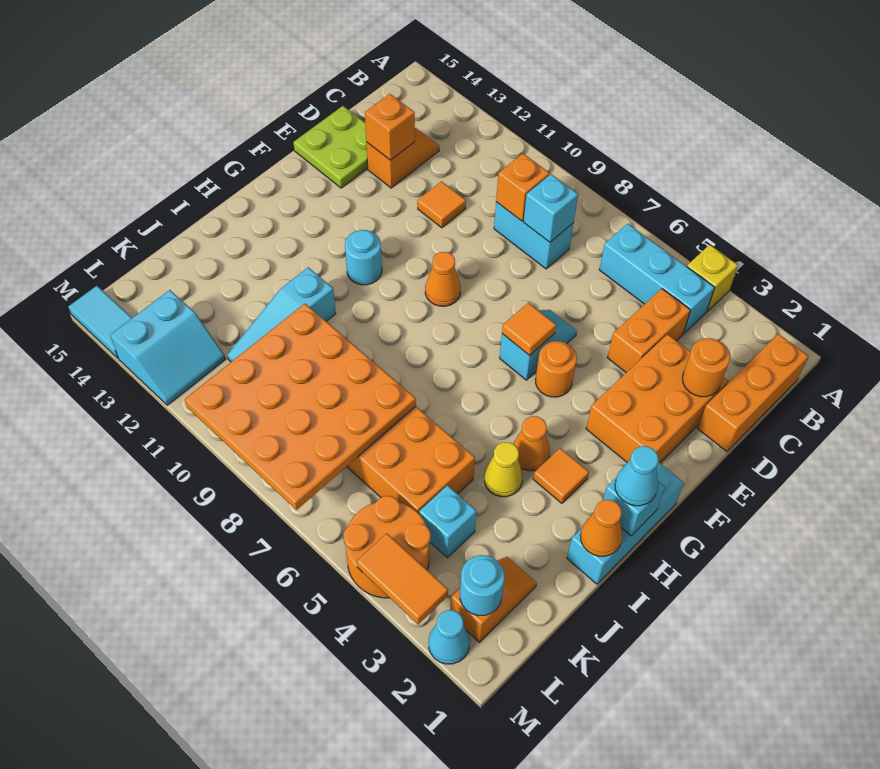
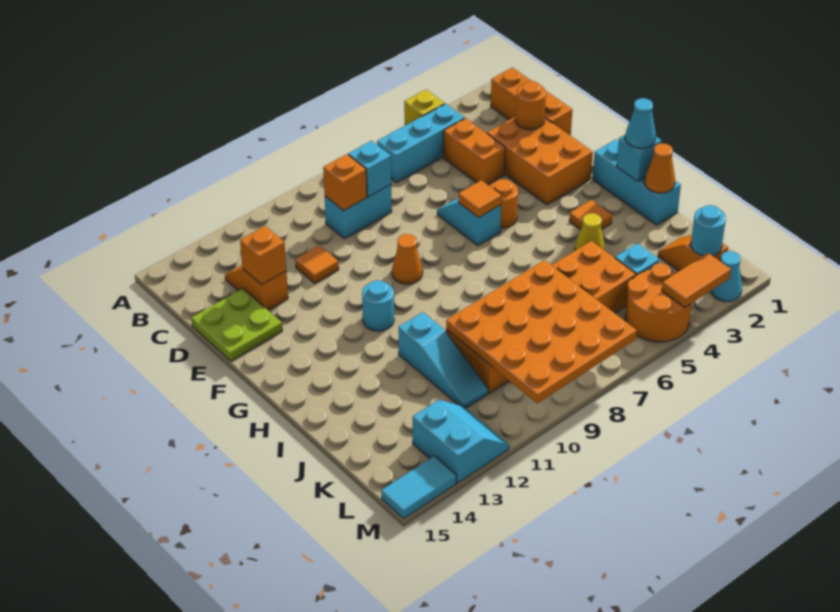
orange 1x1 cone [513,416,550,471] -> none

